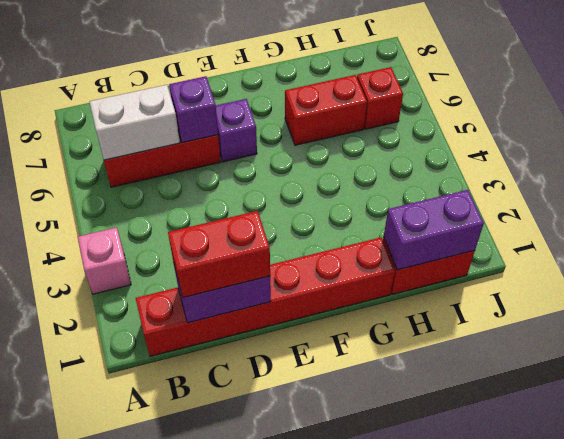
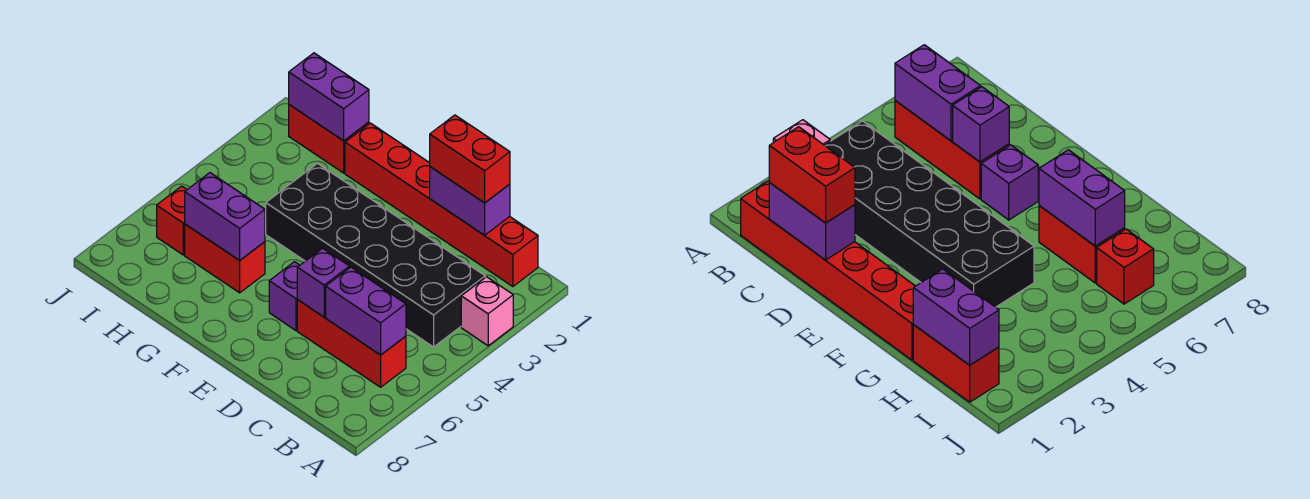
none -> black 2x6 brick [266,163,485,347]
white 1x2 brick [90,85,180,160] -> purple 1x2 brick [326,267,406,355]
none -> purple 1x2 brick [185,173,265,260]

